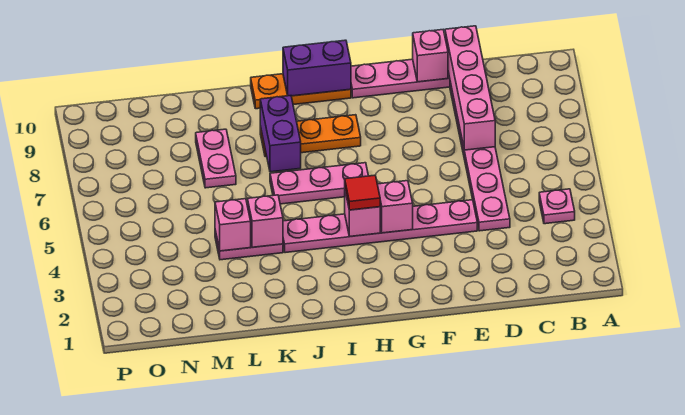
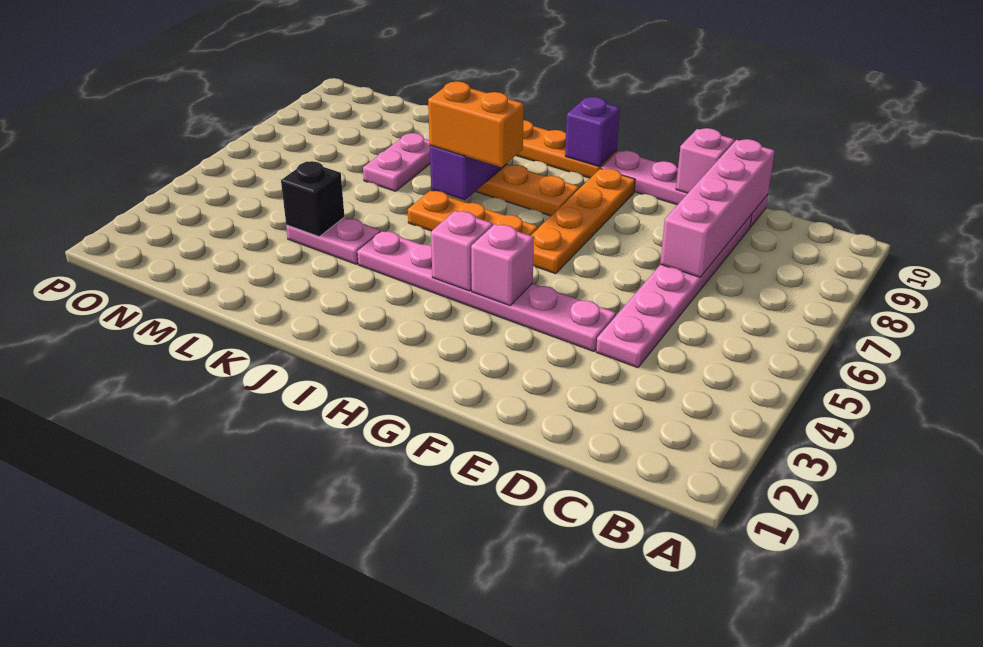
pink 1x1 plate [539,189,575,224] -> none
none -> orange 1x4 plate [531,169,635,274]
red 1x1 tile [345,175,380,210] -> none
pink 1x3 plate [270,163,368,204] -> orange 1x3 plate [408,191,538,236]
purple 1x2 brick [283,40,351,96] -> purple 1x1 brick [565,97,620,167]
none -> orange 1x2 brick [428,81,524,167]
pink 1x1 brick [247,195,283,247] -> none
pink 1x1 brick [215,199,251,251] -> black 1x1 brick [281,161,344,236]

